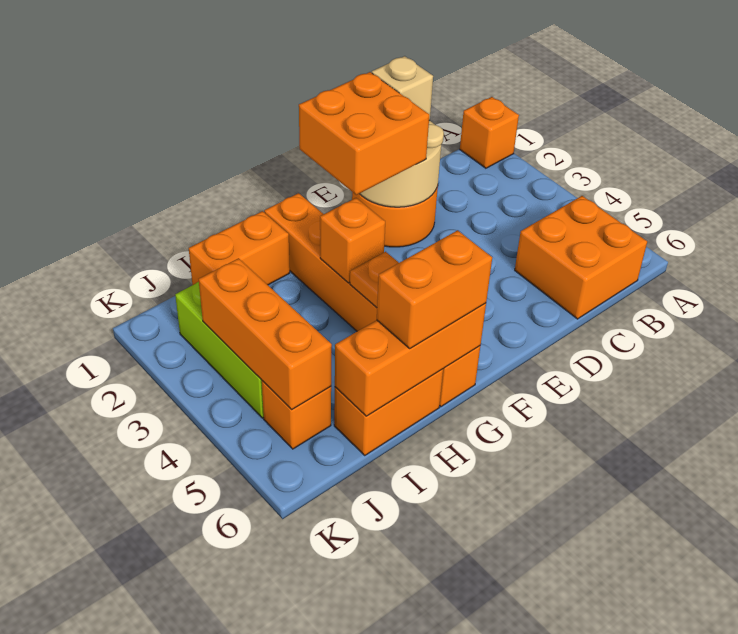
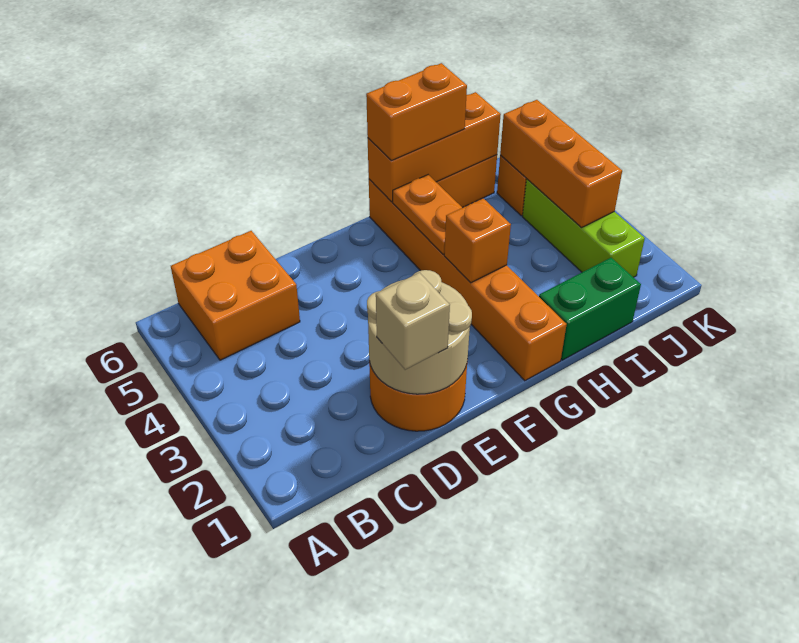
orange 1x1 brick [460,97,519,168] -> none
orange 2x2 brick [299,72,429,195] -> none
orange 1x2 brick [189,211,290,285] -> green 1x2 brick [539,258,641,360]

